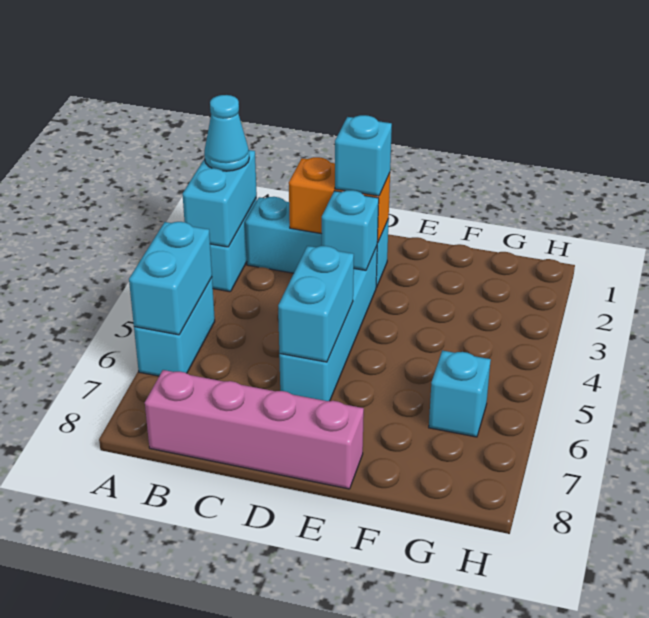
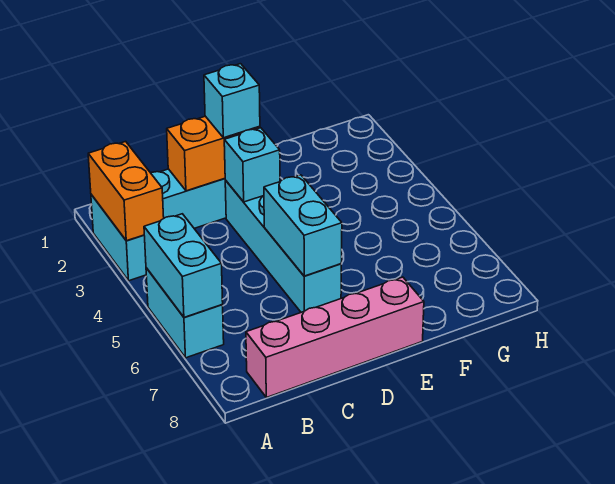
cyan 1x2 brick [183,150,257,247] -> orange 1x2 brick [88,141,164,241]
cyan 1x1 cone [204,95,249,171] -> none
cyan 1x1 brick [429,350,491,437] -> none

